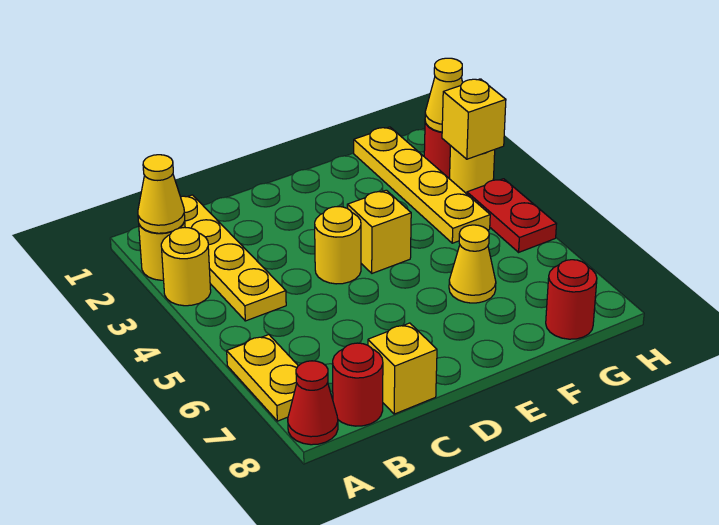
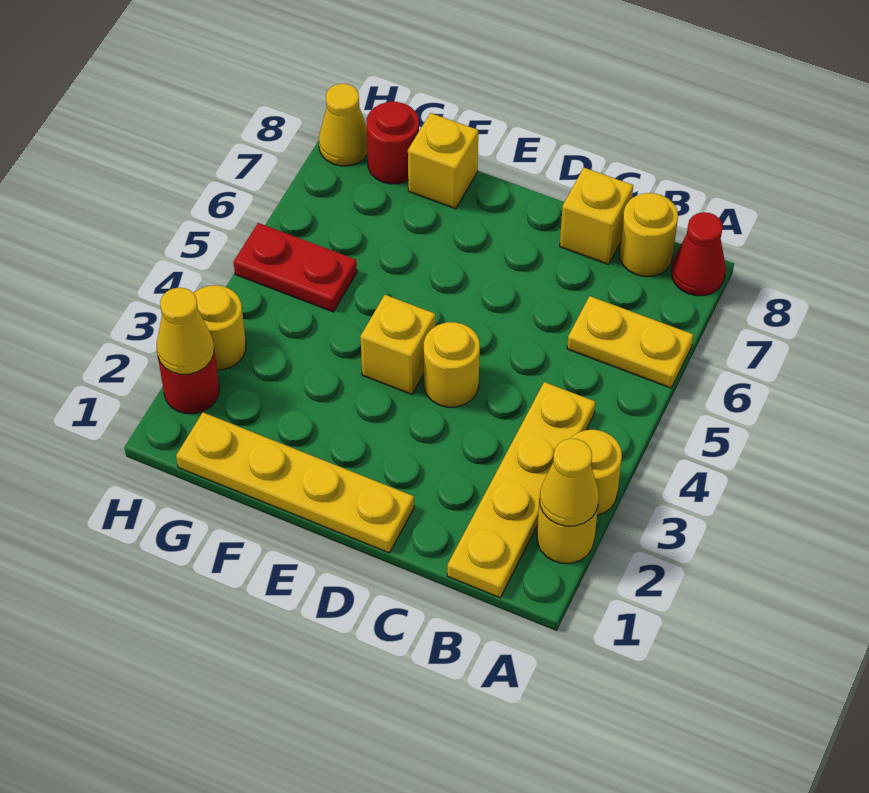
yellow 1x2 plate [227,335,298,421] -> yellow 1x2 plate turned to [567,296,693,388]
red 1x1 round brick [333,343,383,426] -> yellow 1x1 round brick [619,193,678,276]
yellow 1x1 cone [449,225,496,303] -> yellow 1x1 cone moved to [319,84,368,166]
yellow 1x4 plate [354,127,490,243] -> yellow 1x4 plate turned to [176,413,414,553]
yellow 1x1 brick [442,79,506,159] -> yellow 1x1 brick moved to [408,113,478,209]
red 1x2 plate [467,179,556,252] -> red 1x2 plate turned to [234,223,357,312]

